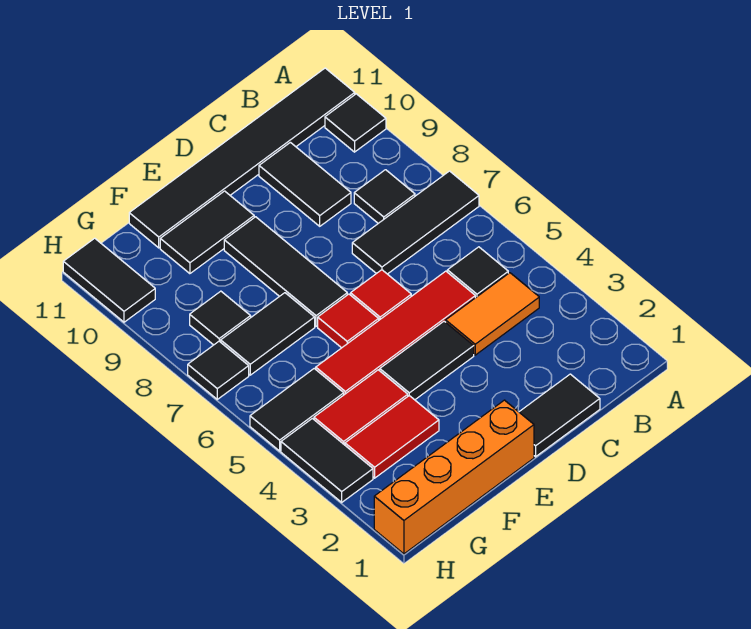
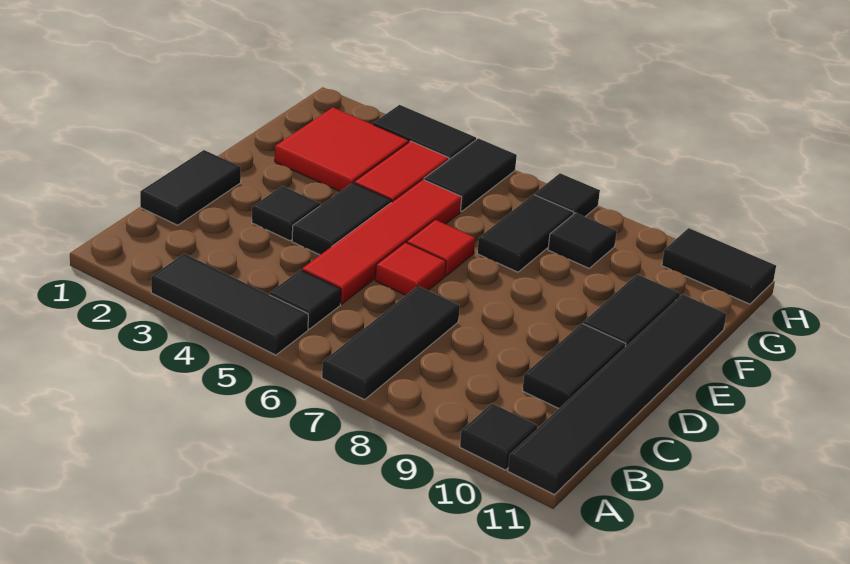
orange 1x2 tile [446,273,539,355] -> none
black 1x1 tile [354,170,415,223] -> black 1x1 tile moved to [252,186,320,241]
black 1x2 tile [259,143,351,226] -> black 1x2 tile turned to [522,323,626,408]
orange 1x4 brick [374,400,534,554] -> none
black 1x3 tile [224,217,347,326] -> black 1x3 tile moved to [151,254,308,355]
red 1x2 tile [345,396,439,478] -> red 2x2 tile [275,108,409,191]

